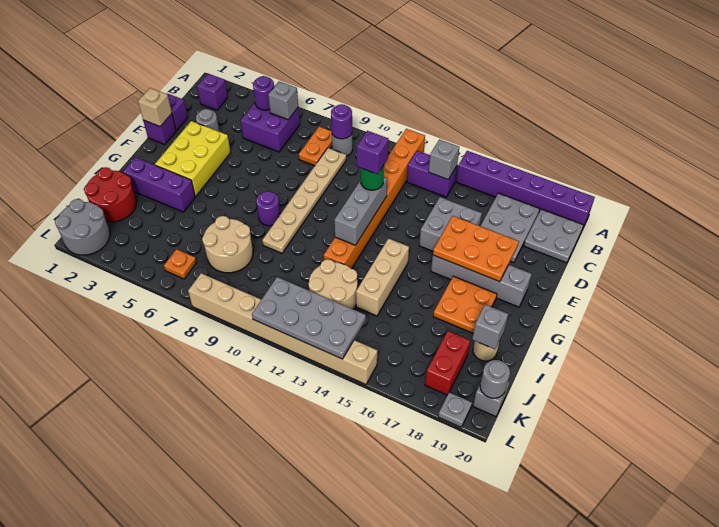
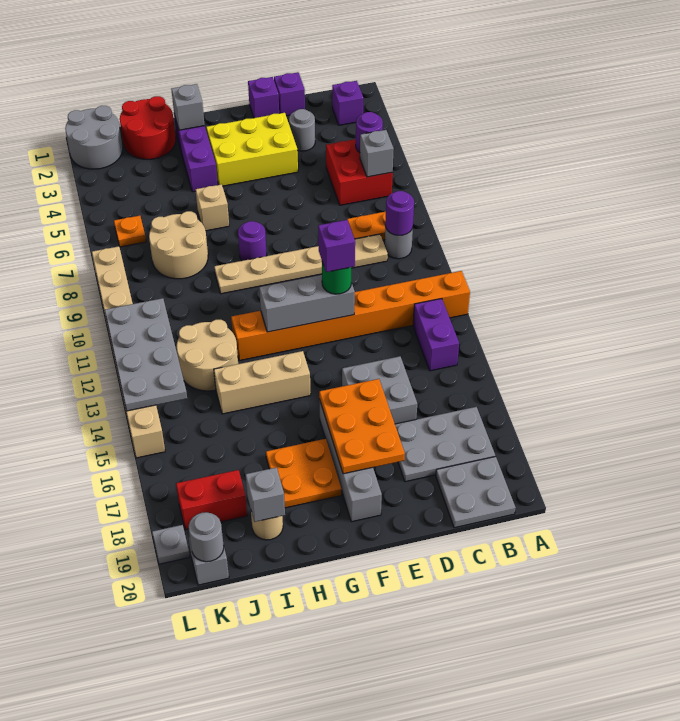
purple 1x6 brick [456,151,595,227] -> none
purple 2x2 brick [241,103,300,152] -> red 2x2 brick [326,139,393,205]
grey 1x1 brick [429,139,459,180] -> grey 1x1 brick moved to [171,84,205,130]
tan 1x1 brick [138,88,172,127] -> tan 1x1 brick moved to [195,184,229,231]

